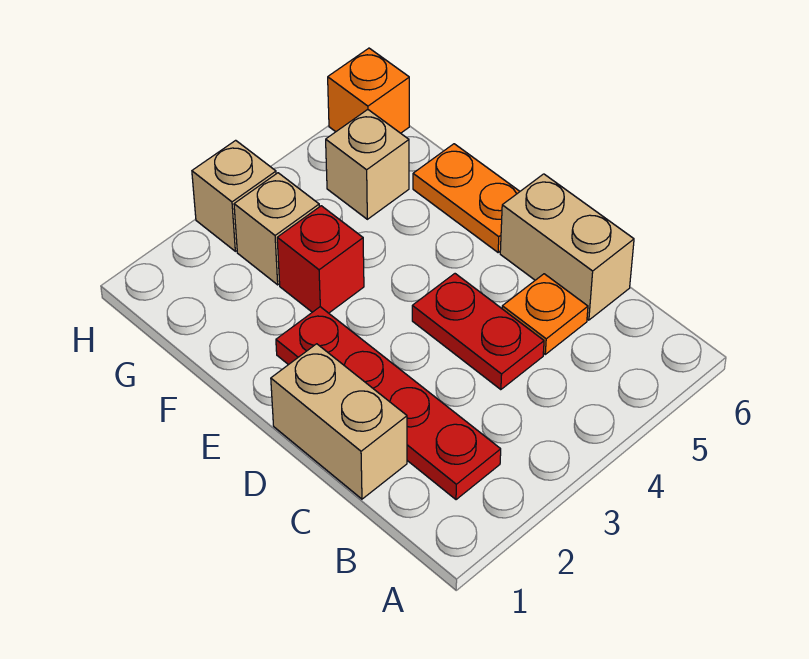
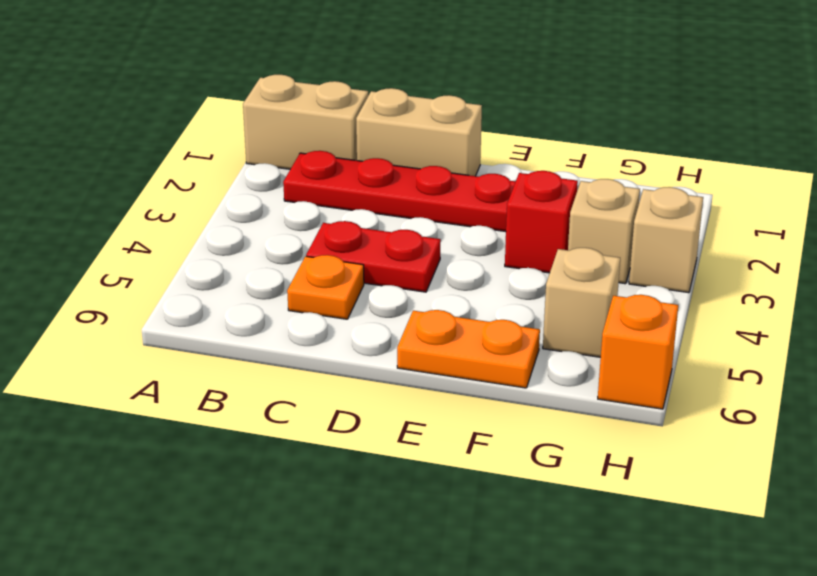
tan 1x2 brick [500,174,634,320] -> tan 1x2 brick moved to [243,75,368,169]

